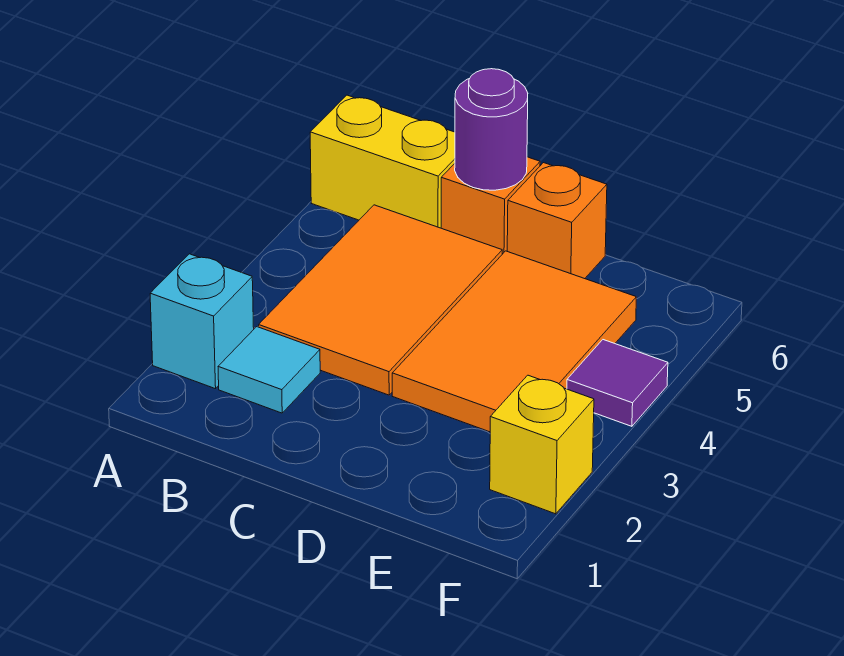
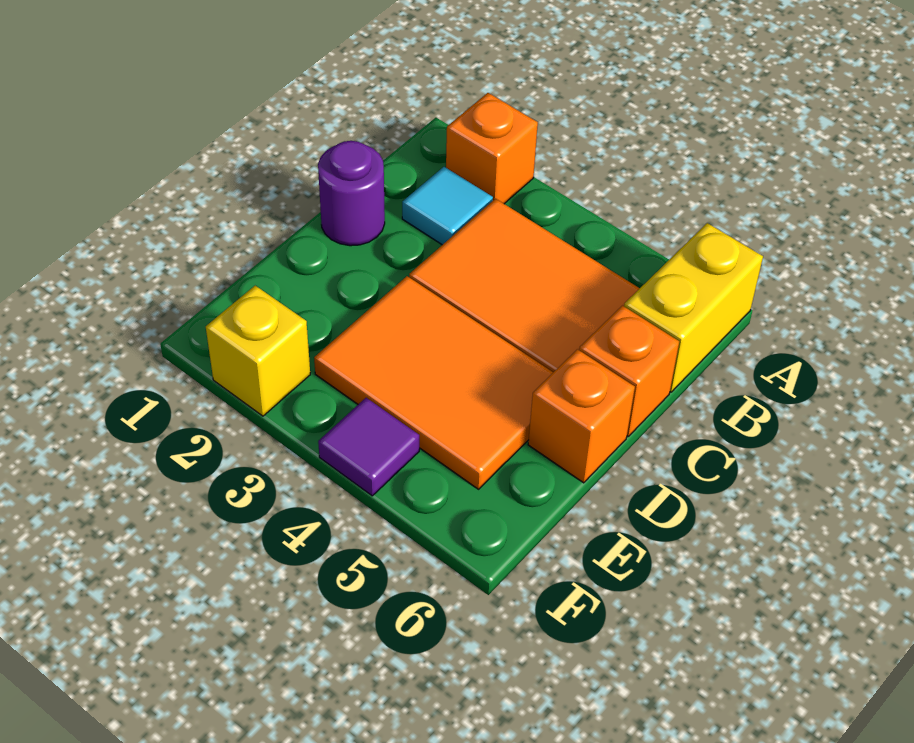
cyan 1x1 brick [150,254,254,389] -> orange 1x1 brick [446,93,538,204]
purple 1x1 round brick [455,69,528,190] -> purple 1x1 round brick moved to [318,141,385,246]

